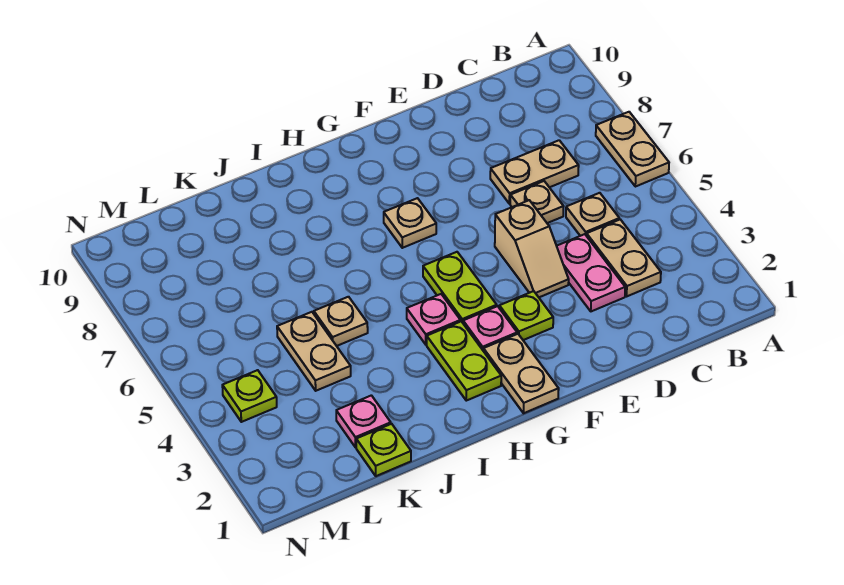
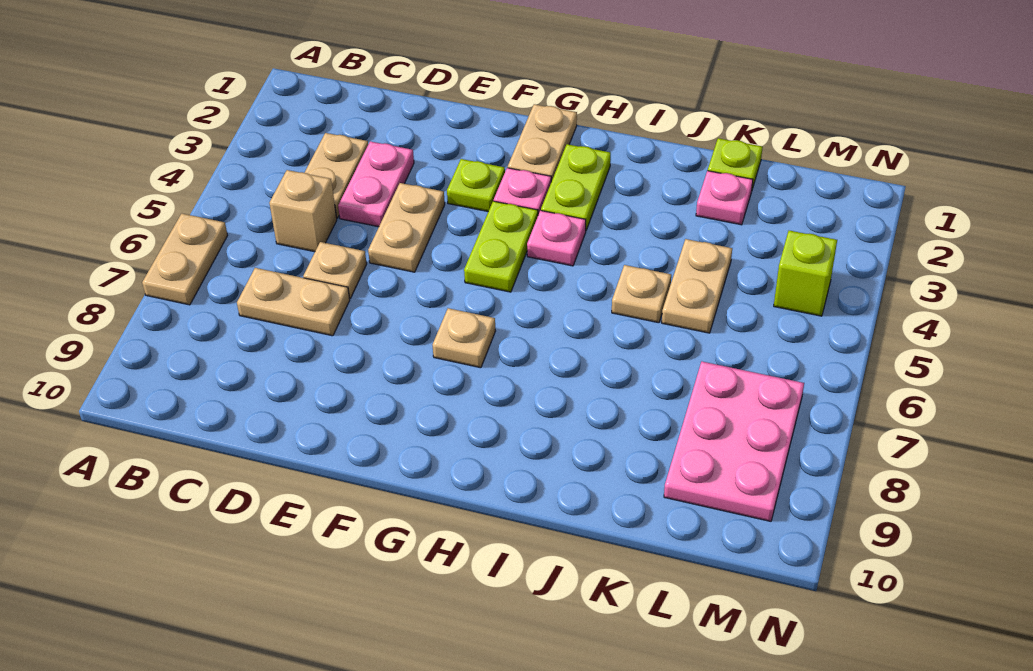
tan 1x1 plate [566,193,619,236] -> tan 1x1 brick [270,170,337,252]
tan 1x2 slope [495,200,569,297] -> tan 1x2 plate [368,183,445,272]
none -> pink 2x3 plate [664,362,804,521]
lime 1x1 plate [222,370,277,422] -> lime 1x1 brick [774,231,837,316]

